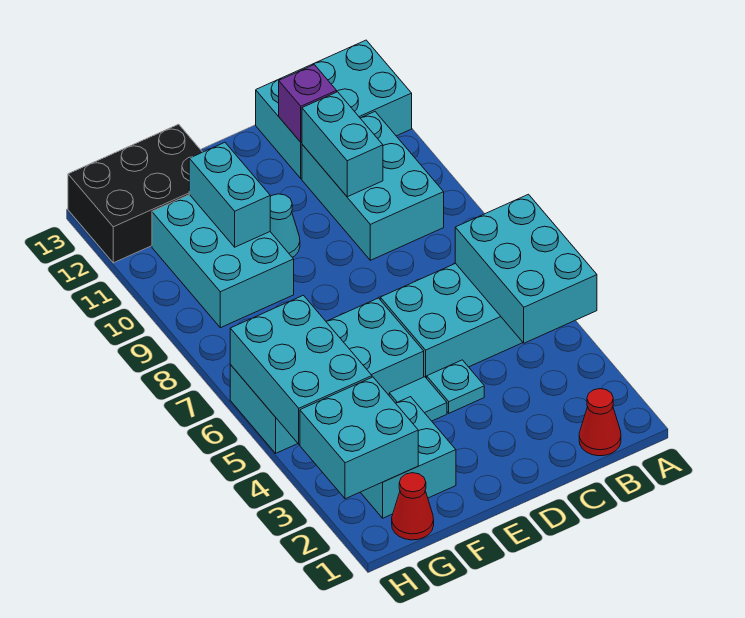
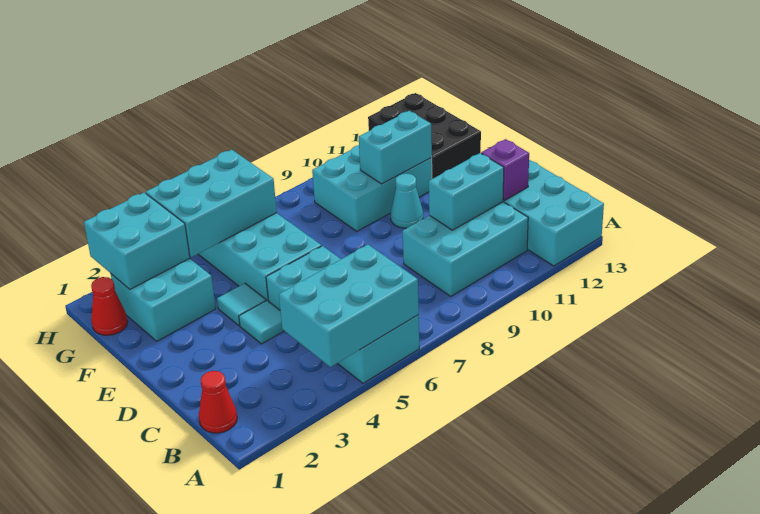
cyan 1x1 plate [427,360,484,413] -> cyan 1x1 tile [239,300,284,344]

